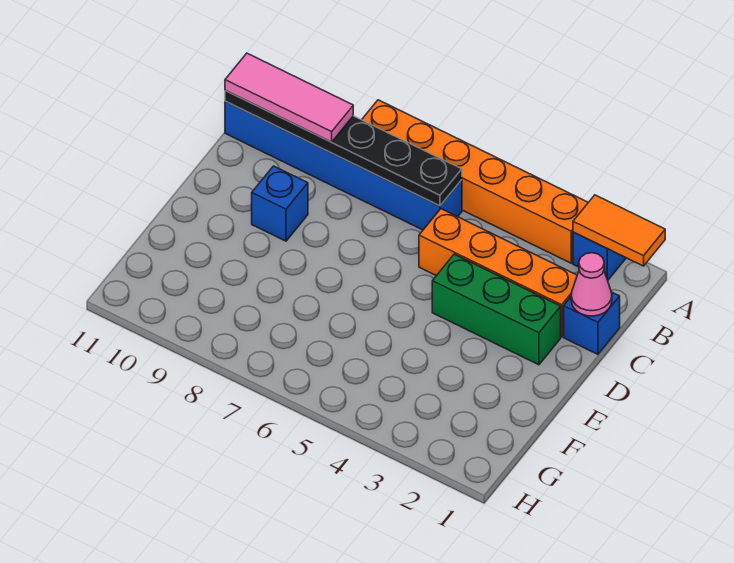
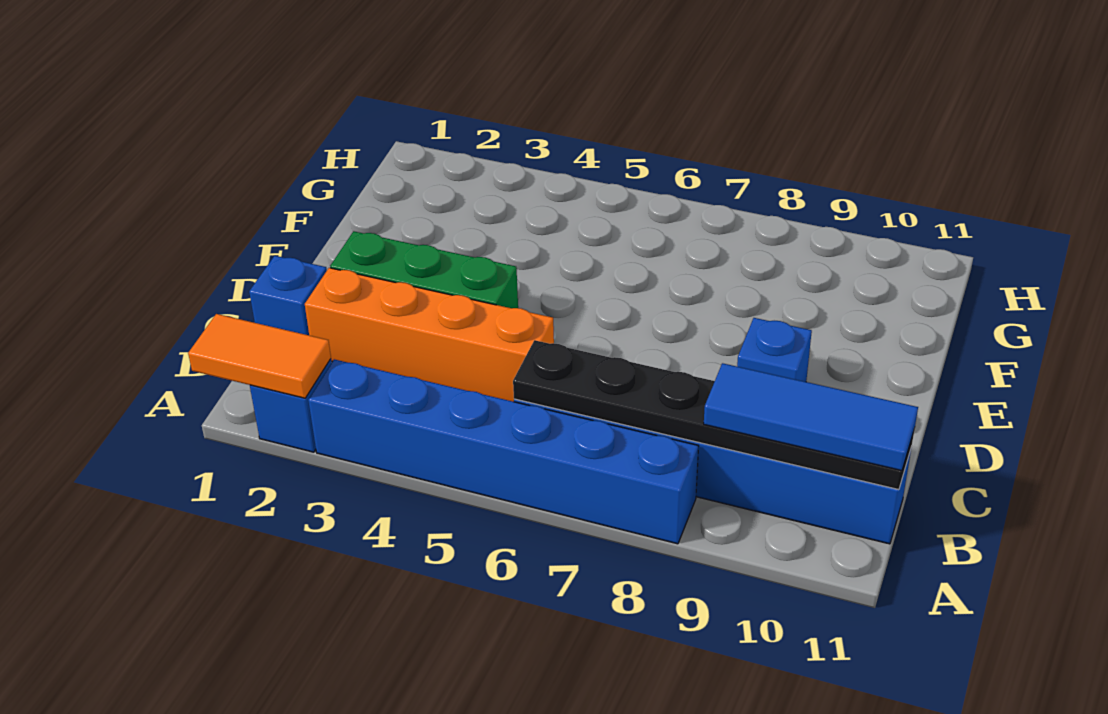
orange 1x6 brick [362,100,588,263] -> blue 1x6 brick [308,359,699,544]
pink 1x3 tile [225,53,353,142] -> blue 1x3 tile [704,363,918,471]
pink 1x1 cone [571,253,612,316] -> none

